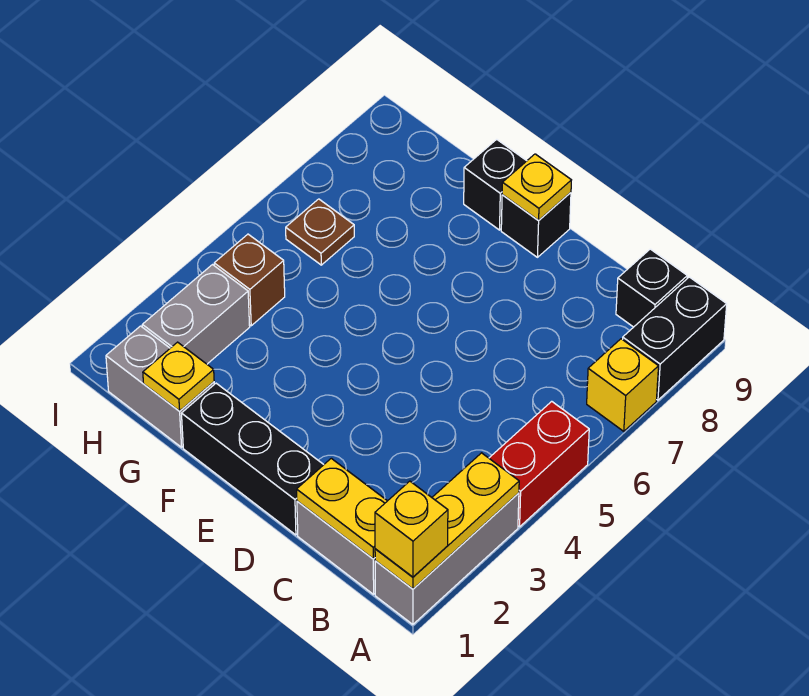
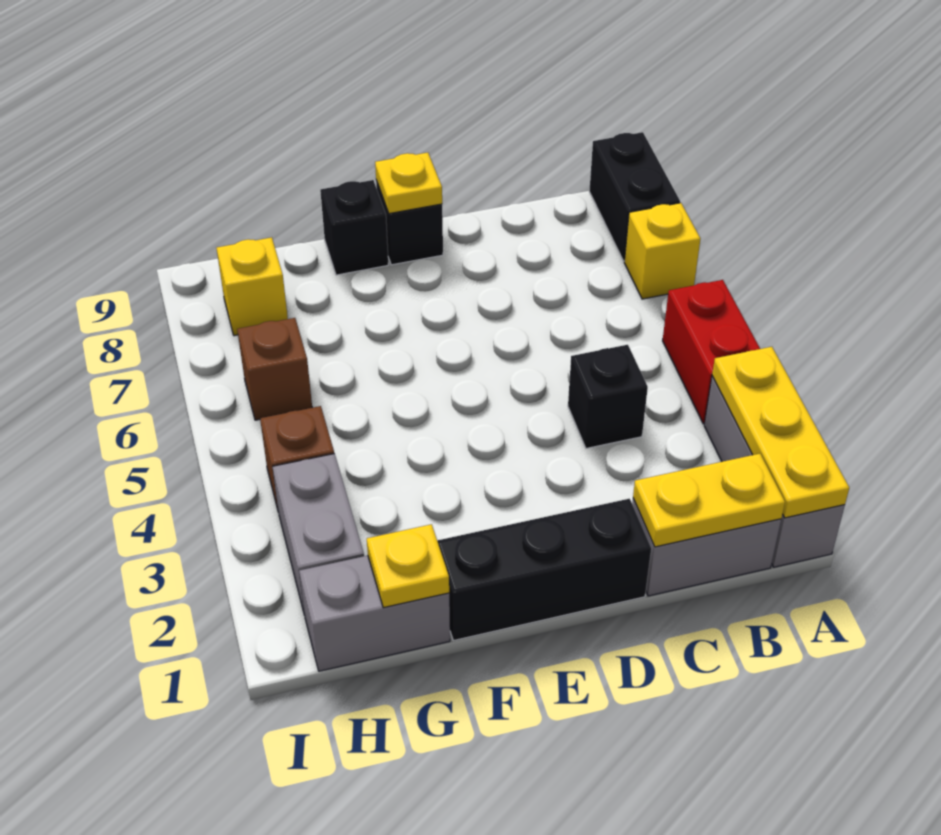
yellow 1x1 brick [375,481,448,577] -> yellow 1x1 brick moved to [217,237,288,336]
black 1x1 brick [616,249,687,327] -> black 1x1 brick moved to [568,345,648,448]
brown 1x1 plate [286,199,354,265] -> brown 1x1 brick [237,318,312,420]

